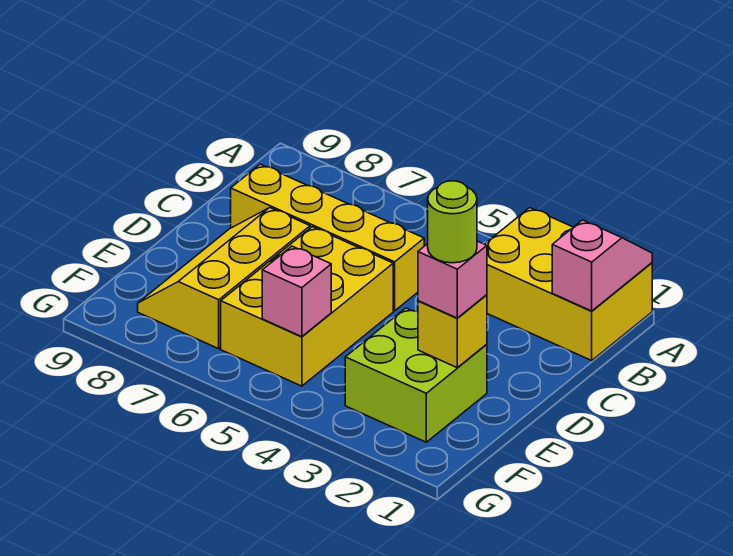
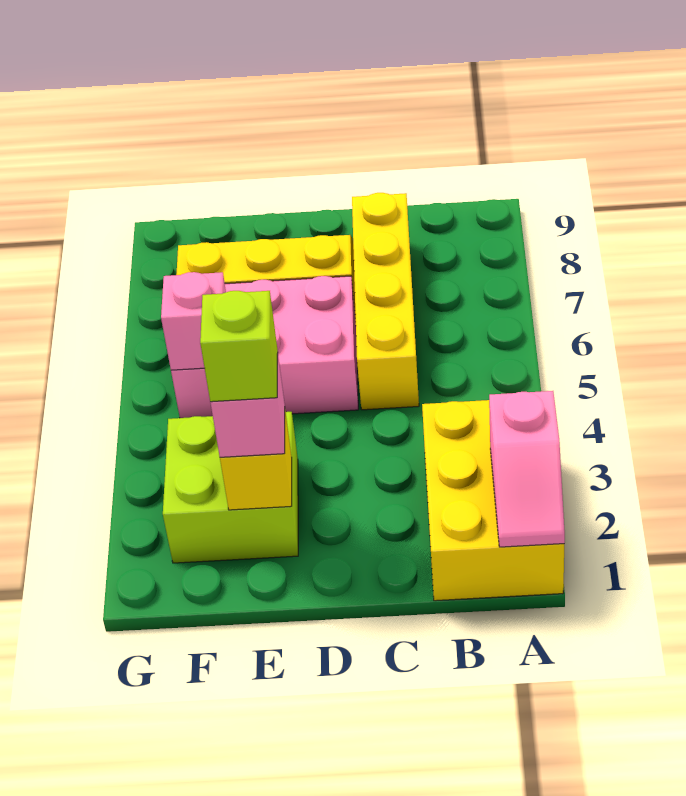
pink 1x2 slope [552,220,652,311] -> pink 1x2 slope turned to [489,391,565,547]
yellow 2x3 brick [221,227,393,386] -> pink 2x3 brick [171,276,358,418]
lime 1x1 round brick [428,181,477,263] -> lime 1x1 brick [200,291,278,402]

